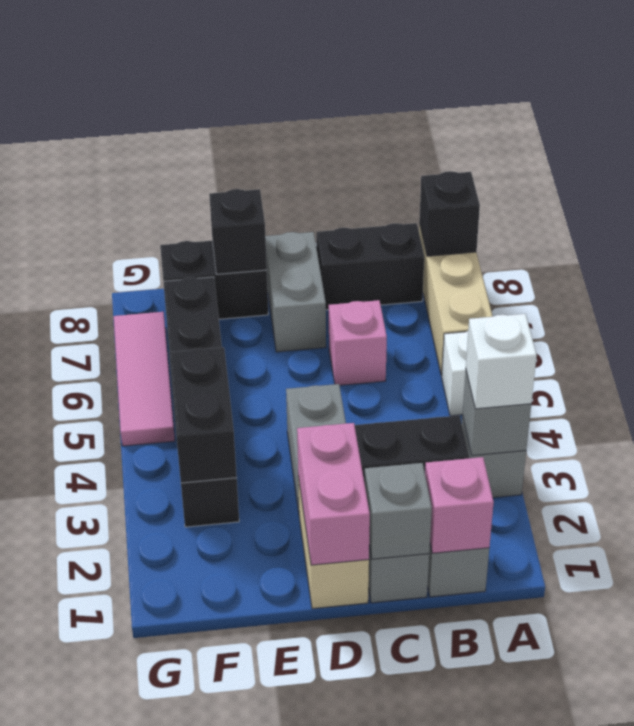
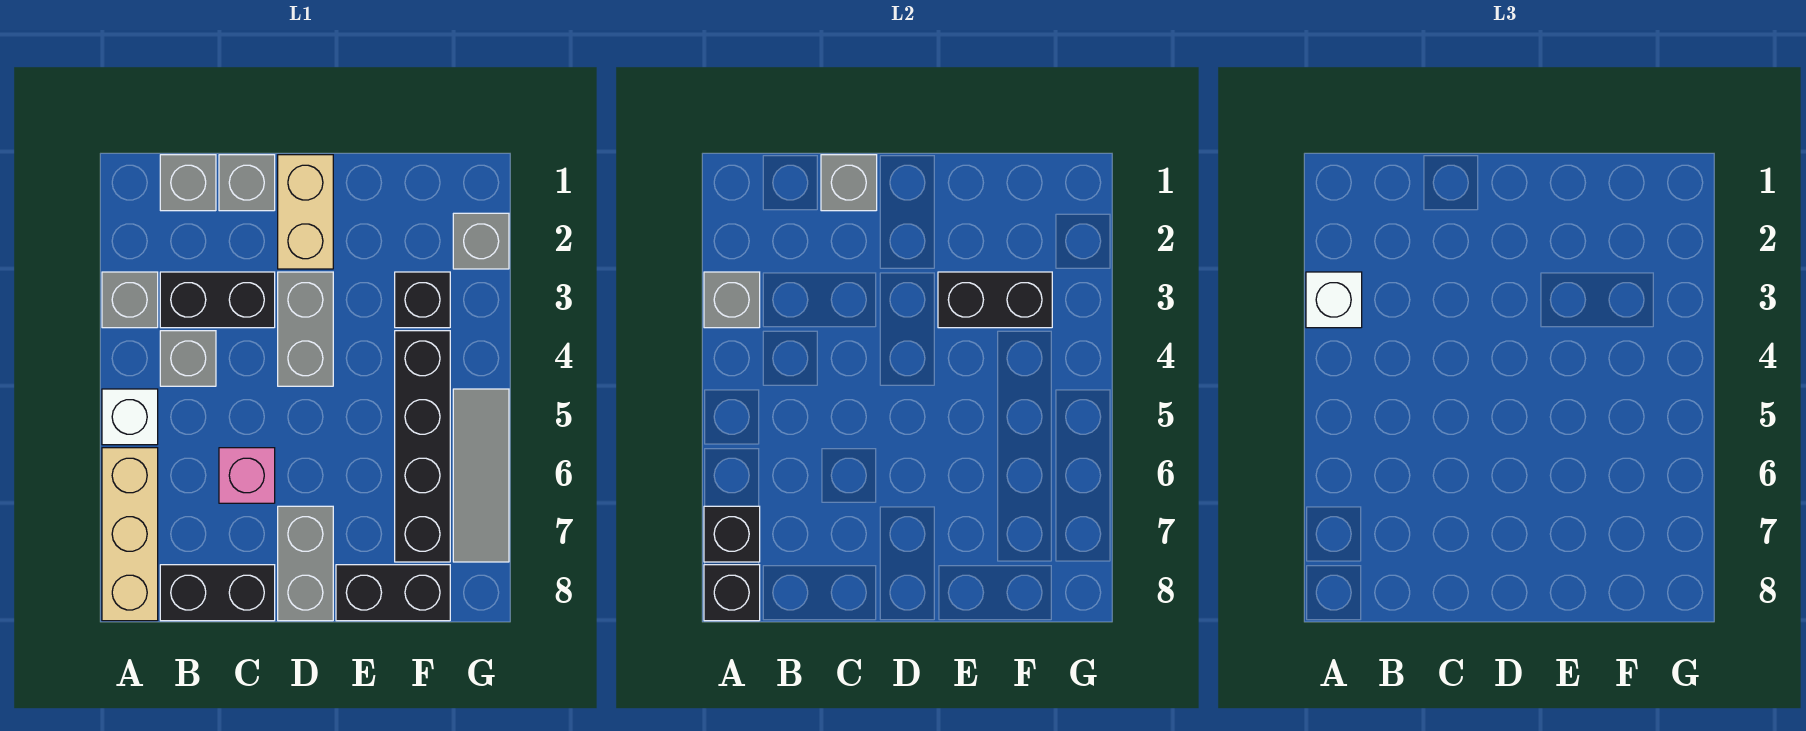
pink 1x1 brick [425,457,494,553] -> none
none -> grey 1x1 brick [160,331,216,386]
pink 1x2 brick [297,423,370,565] -> none
black 1x1 brick [209,189,267,274] -> black 1x1 brick moved to [704,506,760,562]
black 1x2 brick [169,347,237,483] -> black 1x2 brick turned to [938,272,1052,328]
none -> grey 1x1 brick [453,213,509,269]
pink 1x3 tile [114,312,175,446] -> grey 1x3 tile [453,389,509,562]

